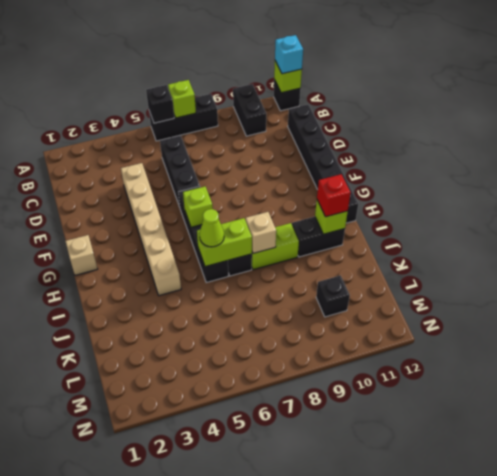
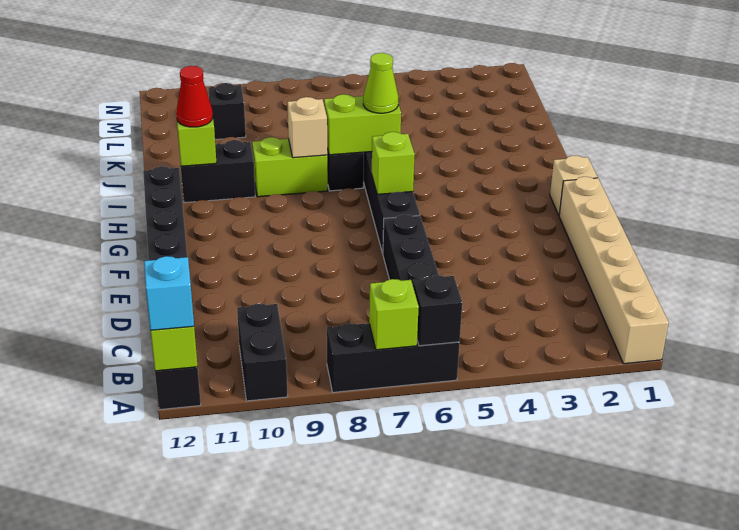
tan 1x6 brick [121,163,181,296] -> tan 1x6 brick moved to [559,177,669,364]
red 1x1 brick [317,174,351,217] -> red 1x1 cone [176,66,213,127]

